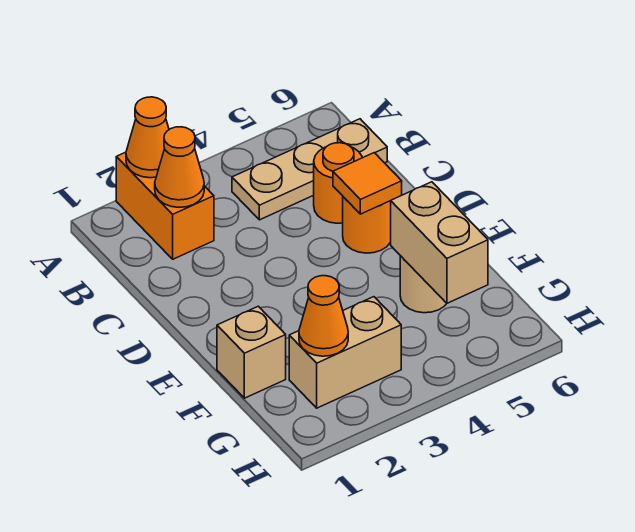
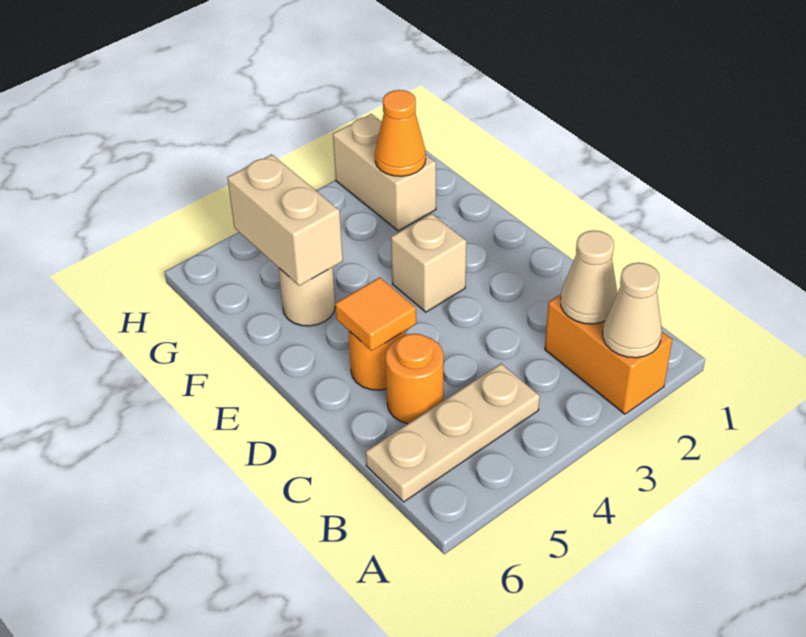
orange 1x1 cone [126,97,169,178] -> tan 1x1 cone [603,263,662,358]
orange 1x1 cone [155,127,204,207] -> tan 1x1 cone [561,230,617,324]
tan 1x1 brick [217,306,286,398] -> tan 1x1 brick moved to [391,214,467,312]
tan 1x2 brick [289,297,401,408] -> tan 1x2 brick turned to [333,114,436,231]

